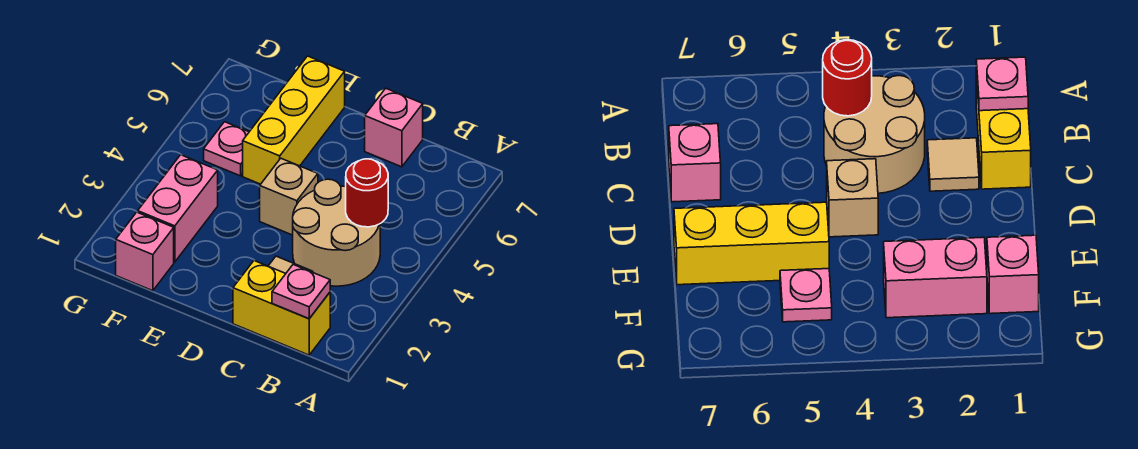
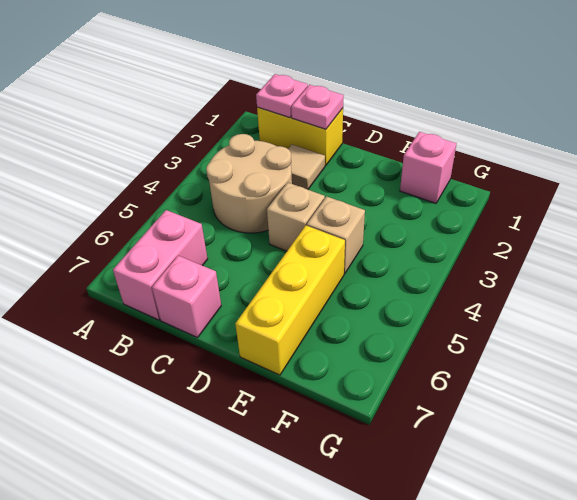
red 1x1 round brick [346,159,388,227] -> none
none -> tan 1x1 brick [307,196,365,274]
pink 1x2 brick [138,155,218,262] -> pink 1x2 brick moved to [113,210,208,320]
pink 1x1 plate [204,122,249,176] -> pink 1x1 plate moved to [291,85,344,129]

